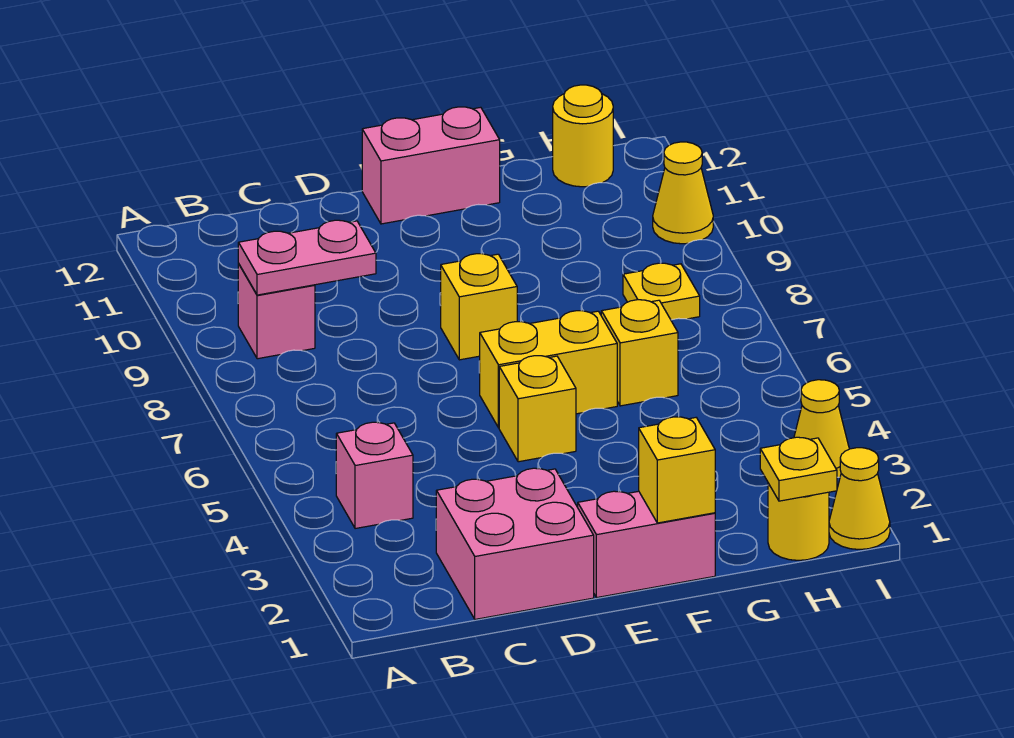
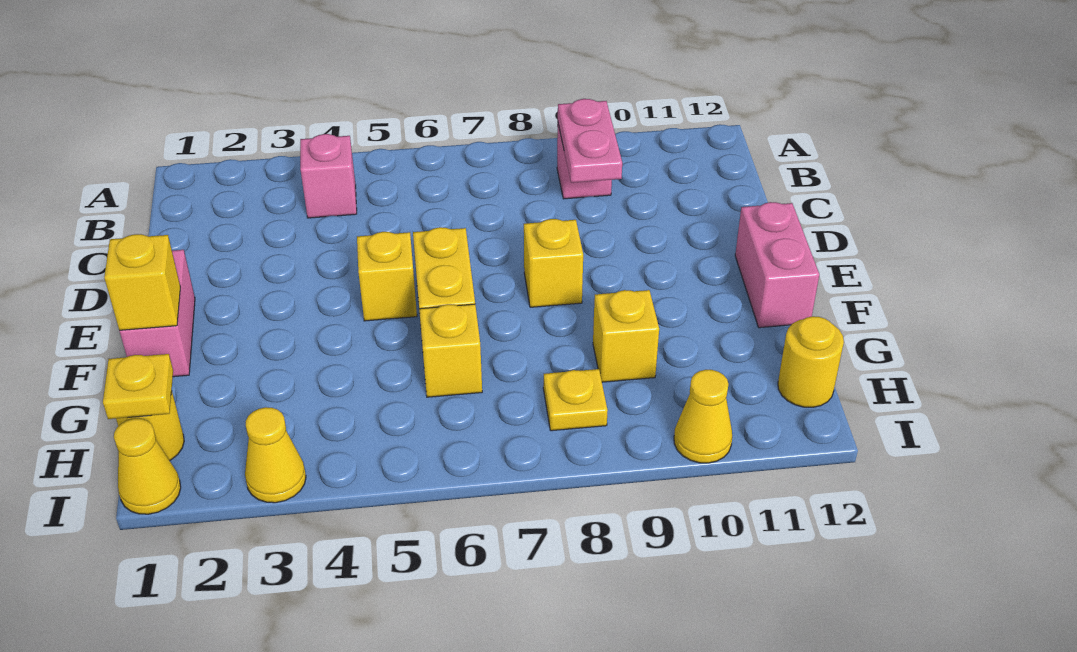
pink 2x2 brick [436,468,594,619] -> none
none -> yellow 1x1 brick [593,290,659,382]

